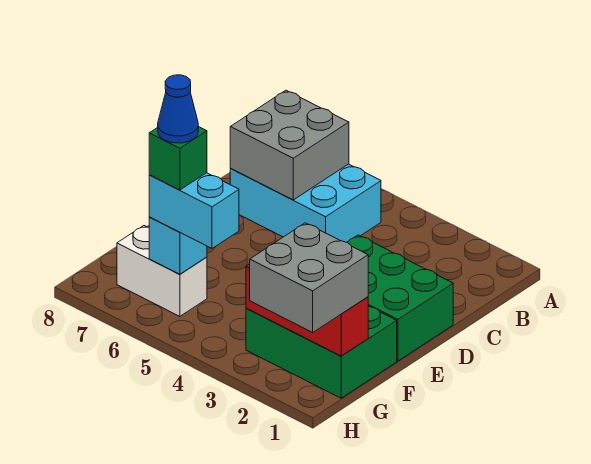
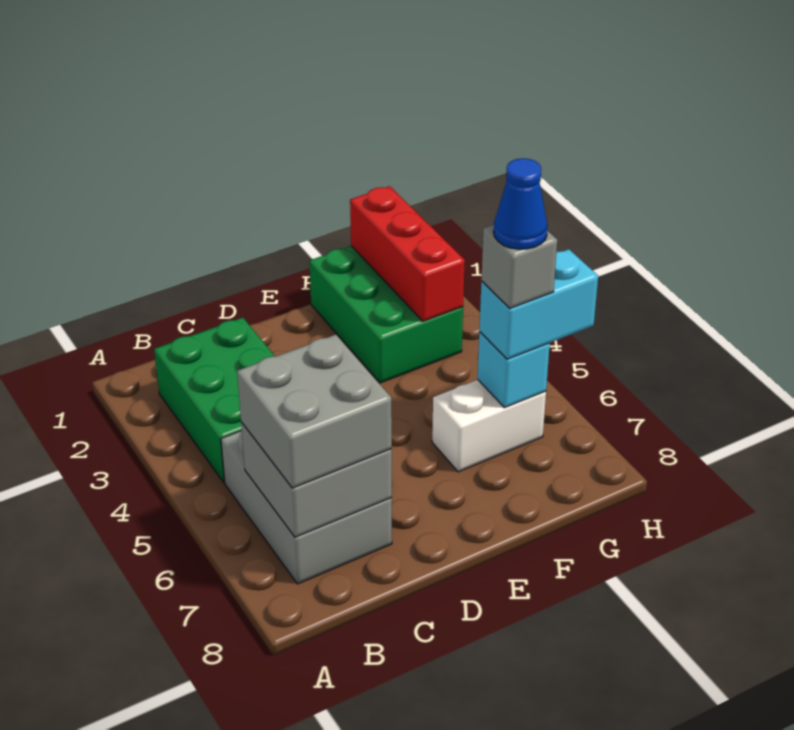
cyan 2x3 brick [230,164,381,242] -> grey 2x3 brick [221,431,392,584]
green 2x3 brick [347,235,453,361] -> green 2x3 brick moved to [154,318,275,482]
grey 2x2 brick [250,223,368,332] -> grey 2x2 brick moved to [237,335,392,488]
cyan 1x2 brick [149,173,239,248] -> cyan 1x2 brick turned to [479,249,598,359]
white 1x2 brick [117,226,207,316] -> white 1x2 brick turned to [432,380,546,472]
green 1x1 brick [149,127,207,190] -> grey 1x1 brick [481,225,557,308]

